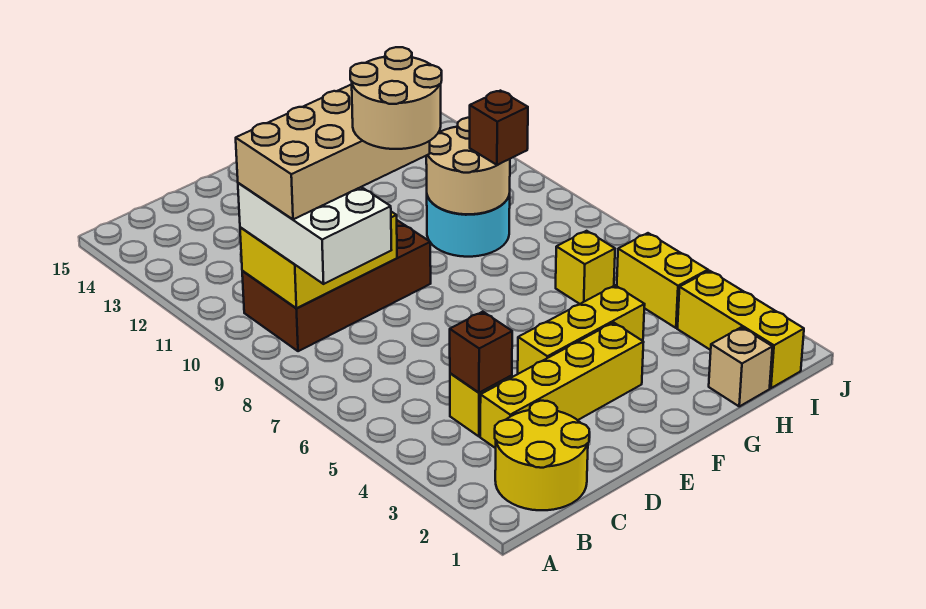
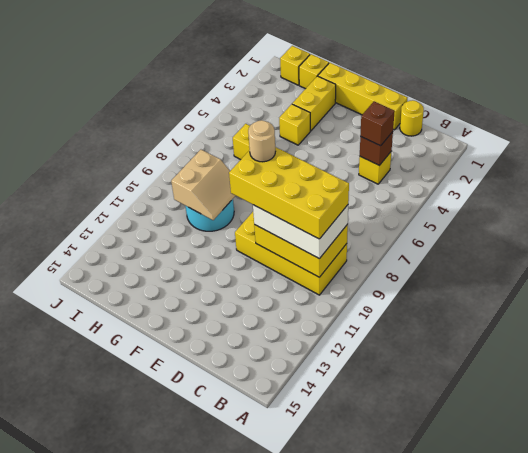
yellow 2x2 round brick [495,401,589,510] -> yellow 1x1 round brick [400,100,424,136]
white 2x3 brick [238,183,391,284] -> white 2x3 brick turned to [253,205,348,259]
brown 2x4 brick [242,220,431,351] -> yellow 2x4 brick [235,212,347,295]
tan 2x4 brick [236,84,430,219] -> yellow 2x4 brick [229,147,349,239]
yellow 1x4 brick [480,322,644,448] -> yellow 1x4 brick moved to [318,63,407,130]
tan 2x2 round brick [350,47,442,149] -> tan 1x1 round brick [248,120,275,162]
yellow 1x3 brick [518,285,645,374] -> yellow 1x1 brick [279,104,310,145]
tan 2x2 round brick [426,118,510,214] -> tan 2x2 slope [171,150,235,220]
tan 1x1 brick [709,327,772,406] -> yellow 1x1 brick [299,54,329,89]
brown 1x1 brick [470,91,528,165] -> brown 1x1 brick moved to [360,101,395,146]
yellow 1x3 brick [678,271,804,388] -> yellow 1x1 brick [280,46,310,85]
yellow 1x2 brick [617,233,708,328] -> yellow 1x2 brick moved to [292,76,336,131]

